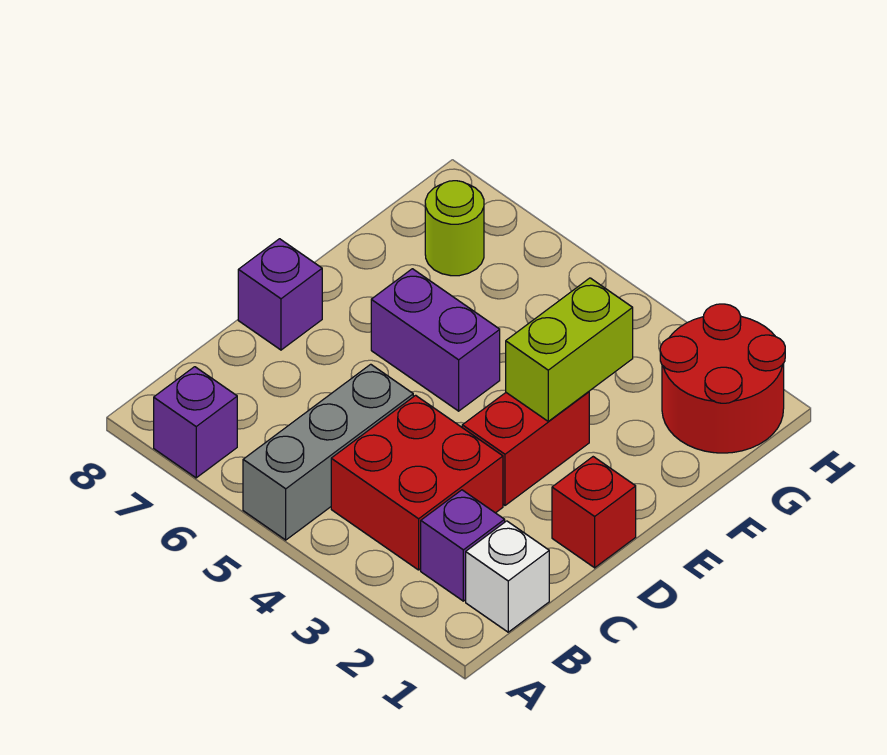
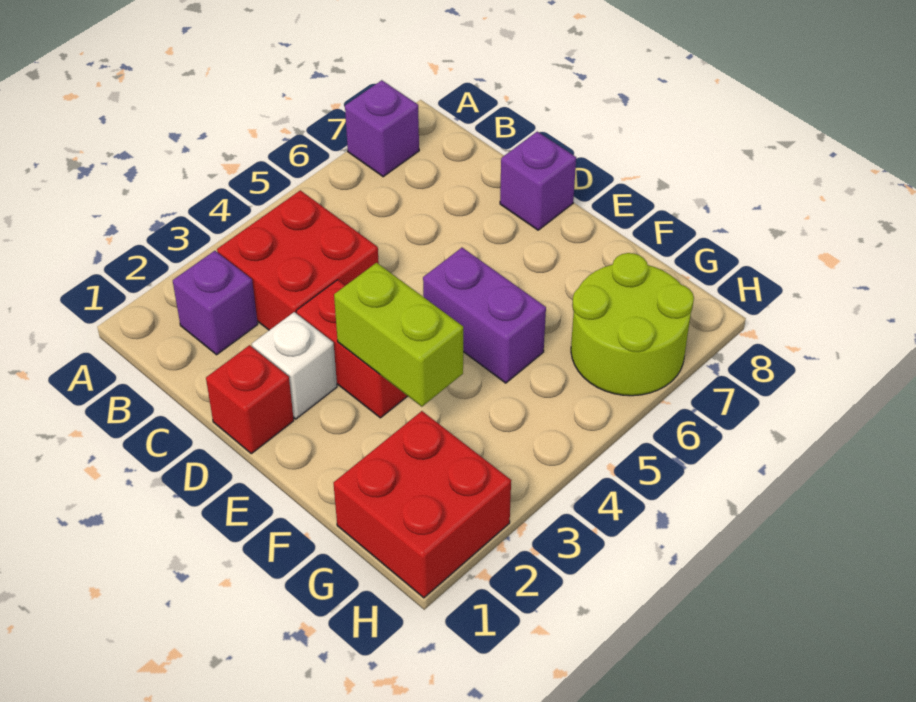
grey 1x3 brick [243,364,413,540] -> none
white 1x1 brick [466,521,549,632] -> white 1x1 brick moved to [252,312,337,419]
purple 1x2 brick [371,269,500,411] -> purple 1x2 brick turned to [423,248,546,383]
red 2x2 round brick [660,304,785,453] -> red 2x2 brick [334,411,511,598]
lime 1x1 round brick [425,181,484,276] -> lime 2x2 round brick [571,253,694,396]

